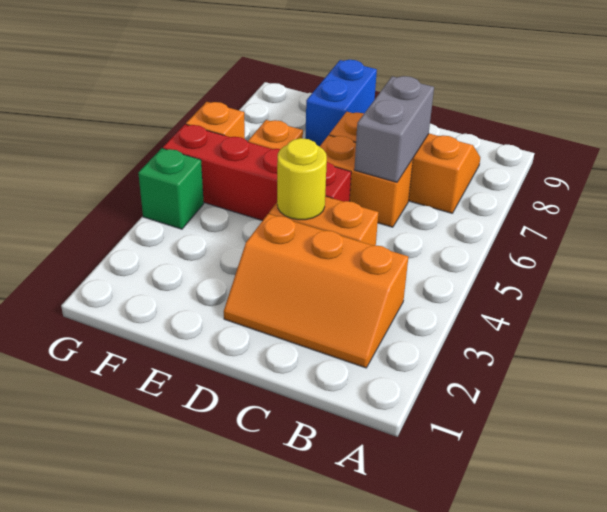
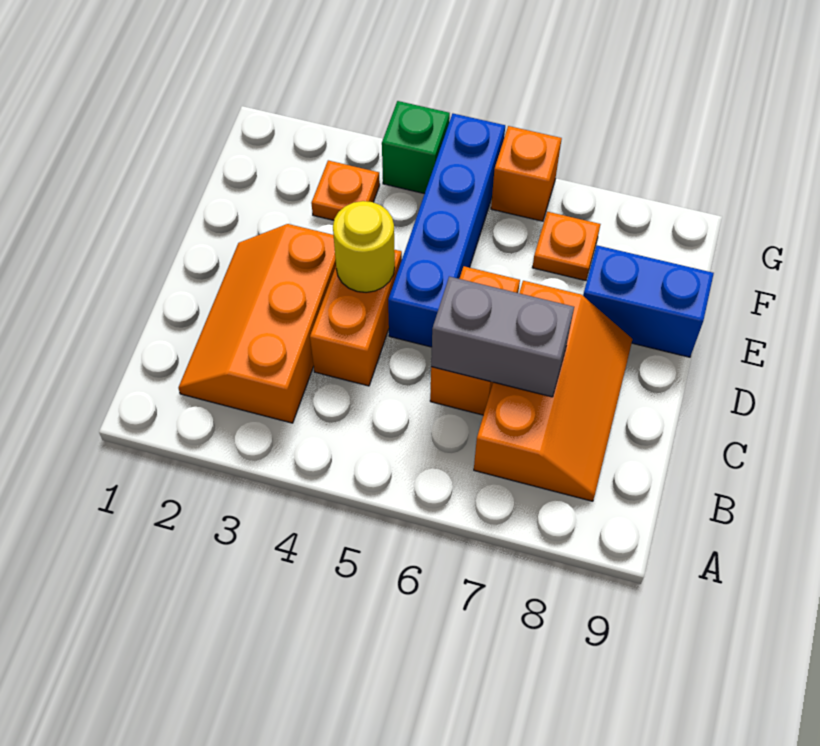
red 1x4 brick [163,124,351,221] -> blue 1x4 brick [388,114,505,347]
none -> orange 1x1 plate [311,160,380,220]

